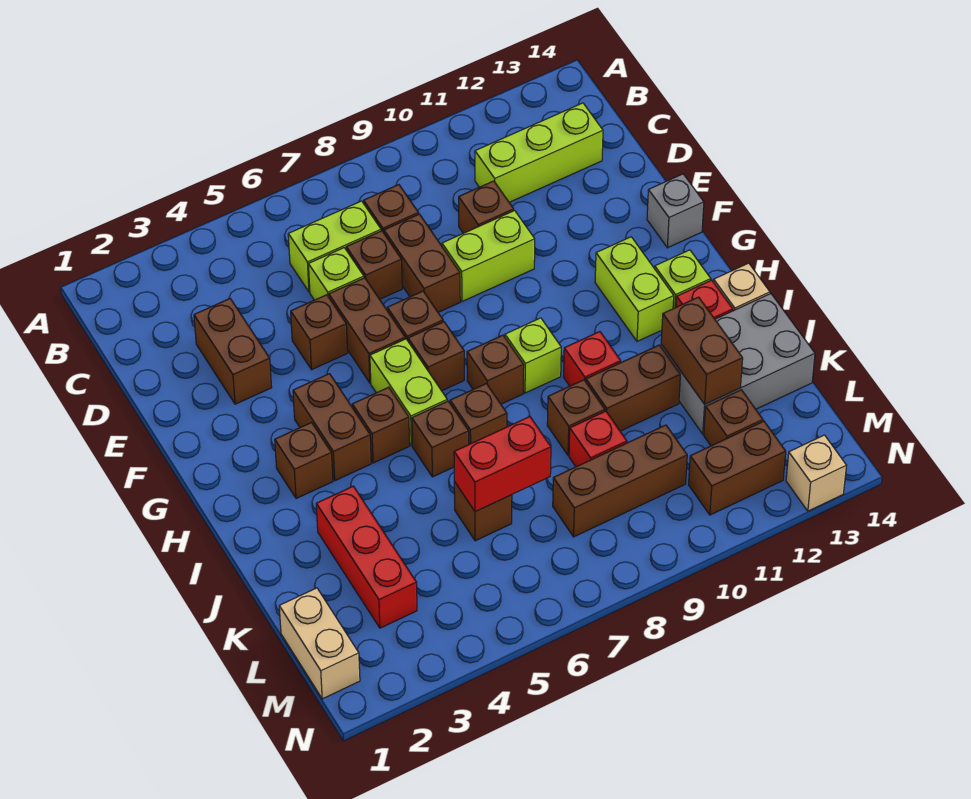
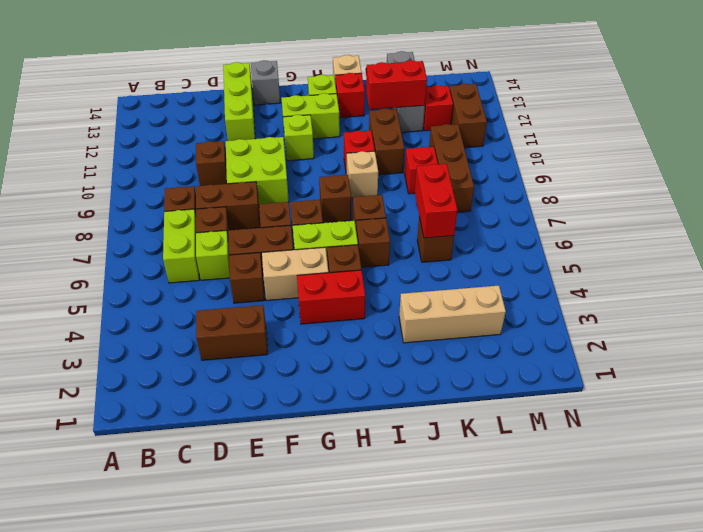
lime 1x3 brick [475,103,603,202] -> lime 1x3 brick moved to [223,62,255,141]
lime 1x2 brick [442,211,535,301] -> lime 2x2 brick [226,137,289,204]
brown 1x2 brick [293,374,371,481] -> red 1x2 brick [297,270,365,324]
brown 1x1 brick [275,423,333,498] -> none
lime 1x1 brick [505,318,561,393] -> lime 1x1 brick moved to [283,115,314,161]
red 1x3 brick [316,486,417,628] -> tan 1x3 brick [399,286,506,343]
brown 1x1 brick [547,380,605,455] -> none
grey 2x3 brick [661,294,815,434] -> grey 1x3 brick [387,51,425,132]
brown 1x2 brick [661,297,743,404] -> red 1x2 brick [366,60,427,109]
tan 1x2 brick [279,588,360,699] -> tan 1x2 brick moved to [262,247,328,301]
brown 1x1 brick [704,390,763,446] -> red 1x1 brick [423,85,453,131]
tan 1x1 brick [786,435,847,511] -> tan 1x1 brick moved to [347,151,378,198]

